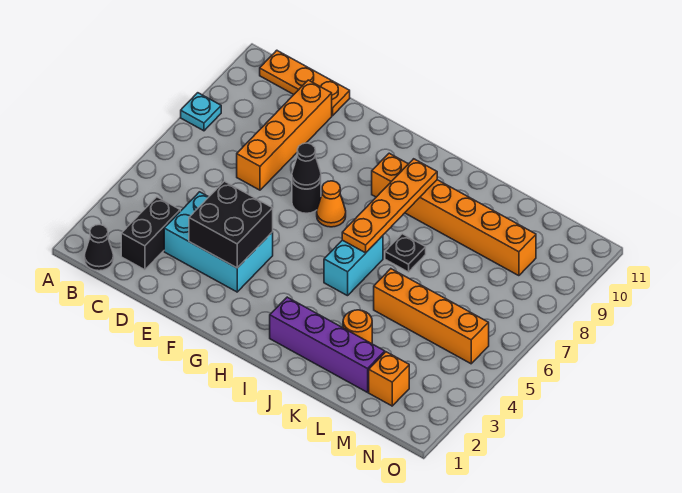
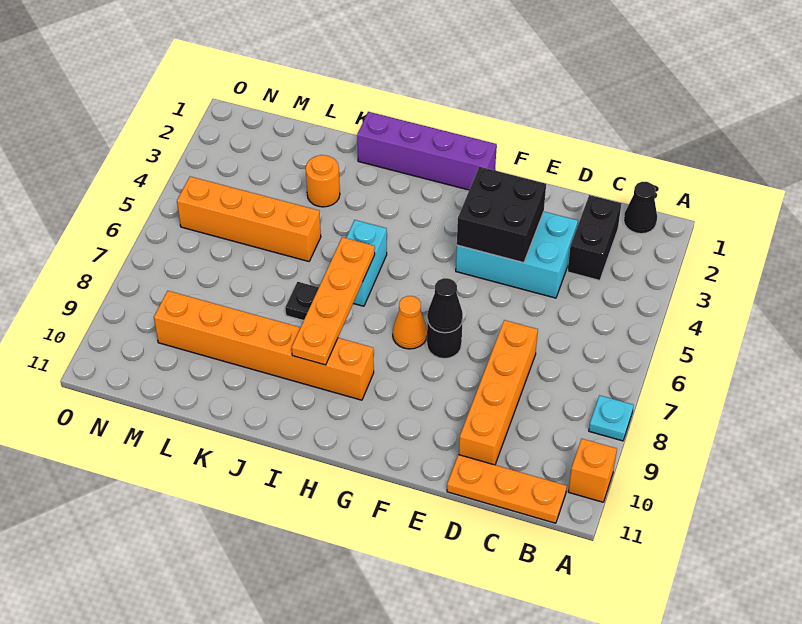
purple 1x4 brick [270,297,385,392] -> purple 1x4 brick moved to [357,112,497,190]
orange 1x1 brick [369,352,409,406] -> orange 1x1 brick moved to [568,439,617,502]

